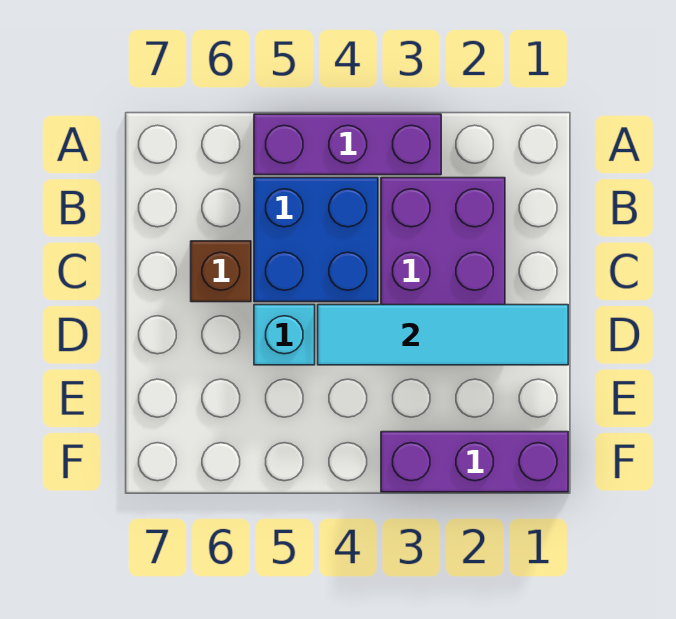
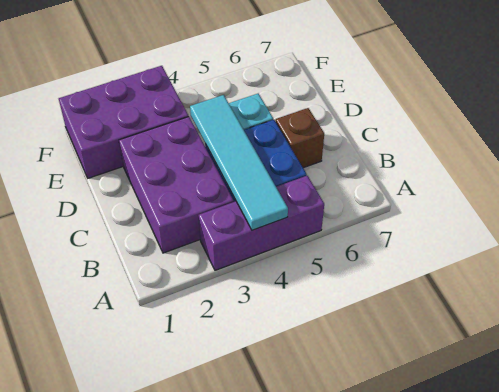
cyan 1x4 tile [318,305,568,365] -> cyan 1x4 tile turned to [190,95,288,230]
purple 1x3 brick [381,432,568,492] -> purple 2x3 brick [59,66,188,178]

